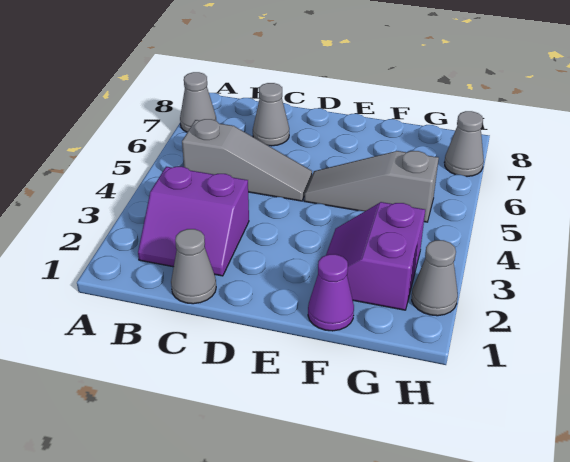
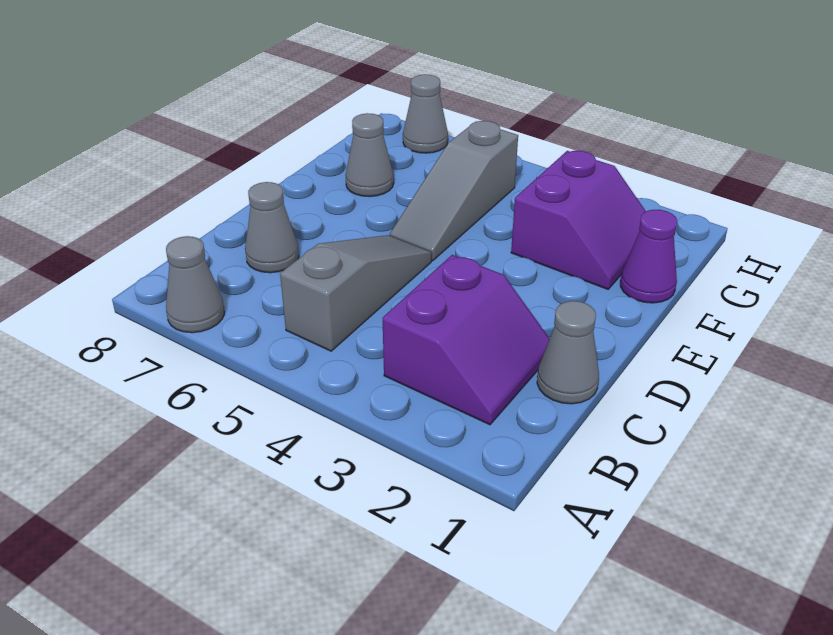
purple 2x2 slope [326,202,425,310] -> purple 2x2 slope turned to [511,151,646,289]
grey 1x1 cone [412,240,458,316] -> grey 1x1 cone moved to [346,113,394,197]

